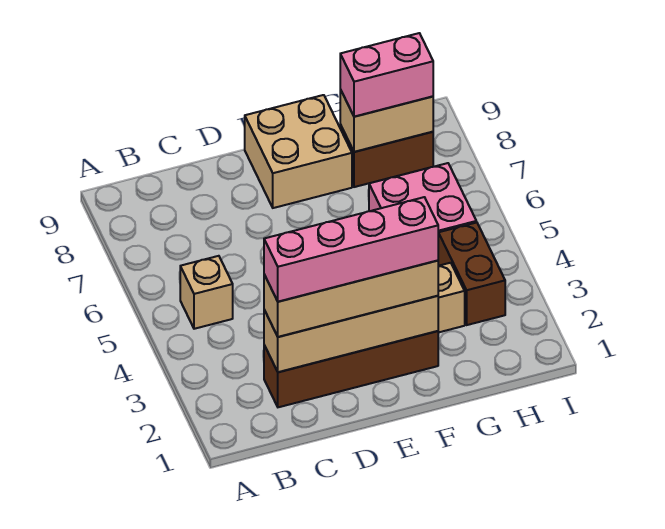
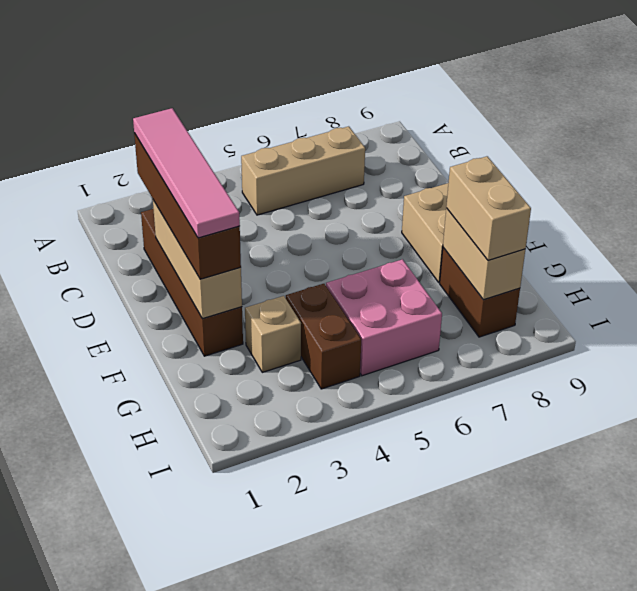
tan 1x1 brick [180,256,233,329] -> tan 1x3 brick [241,126,365,215]
tan 1x4 brick [264,296,438,372] -> tan 1x3 brick [153,200,242,319]
tan 1x4 brick [264,261,438,337] -> brown 1x4 brick [134,133,241,279]
pink 1x4 brick [264,197,438,302] -> pink 1x4 tile [133,108,240,238]
pink 1x2 brick [340,33,433,117] -> tan 1x2 brick [446,156,531,261]
brown 1x2 brick [438,222,505,325] -> brown 1x2 brick turned to [286,284,361,389]

